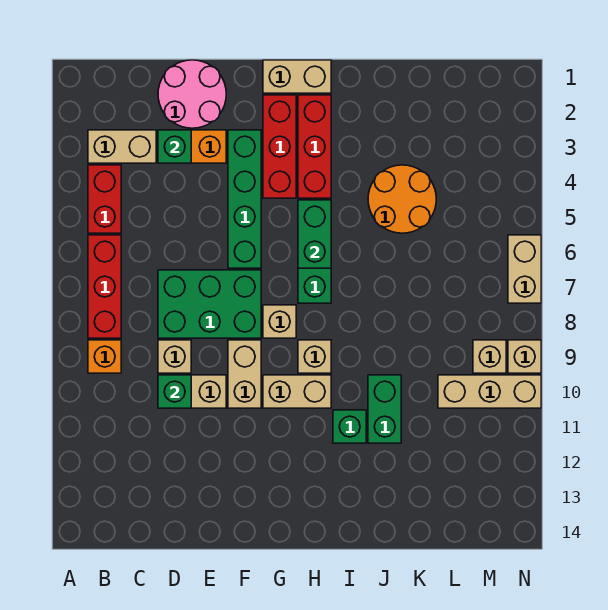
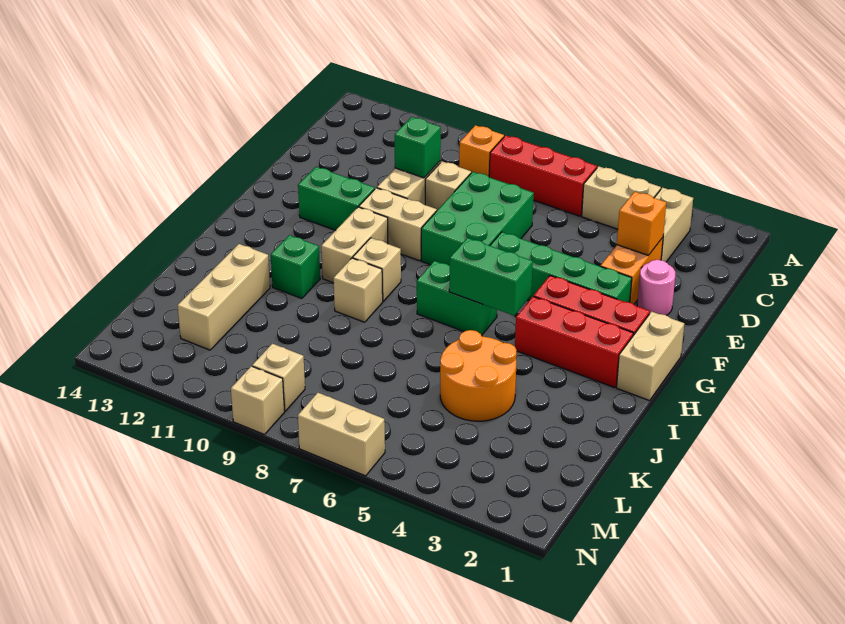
red 1x2 brick [88,165,121,233] -> tan 1x2 brick [582,166,661,229]
pink 2x2 round brick [158,60,226,128] -> pink 1x1 round brick [637,260,675,315]
green 1x1 brick [158,130,191,163] -> orange 1x1 brick [617,192,666,255]
tan 1x1 brick [263,305,296,338] -> tan 1x1 brick moved to [334,258,383,322]
green 1x2 brick [368,375,401,443] -> green 1x2 brick moved to [298,167,375,230]
tan 1x3 brick [438,375,541,408] -> tan 1x3 brick moved to [177,244,270,350]

